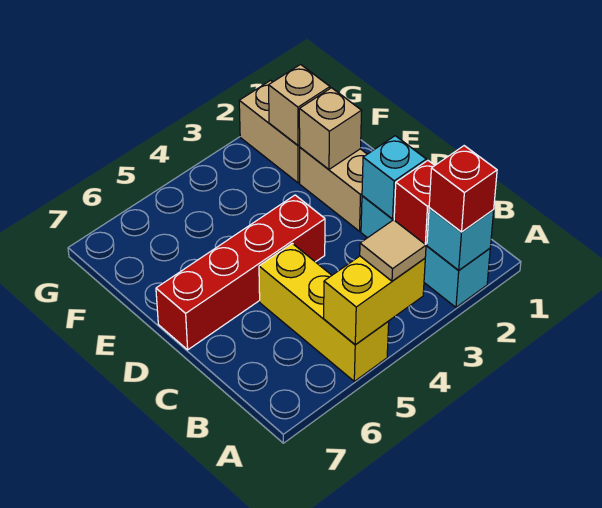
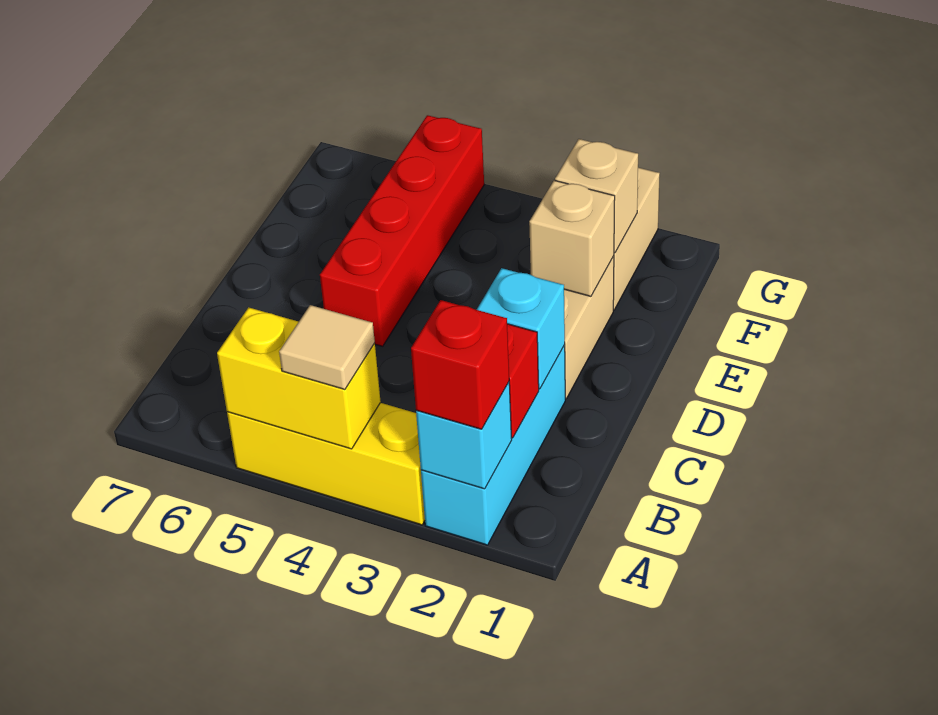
yellow 1x3 brick [259,243,389,381] -> yellow 1x3 brick turned to [227,403,425,525]
red 1x4 brick [156,195,325,350] -> red 1x4 brick turned to [320,115,484,346]

